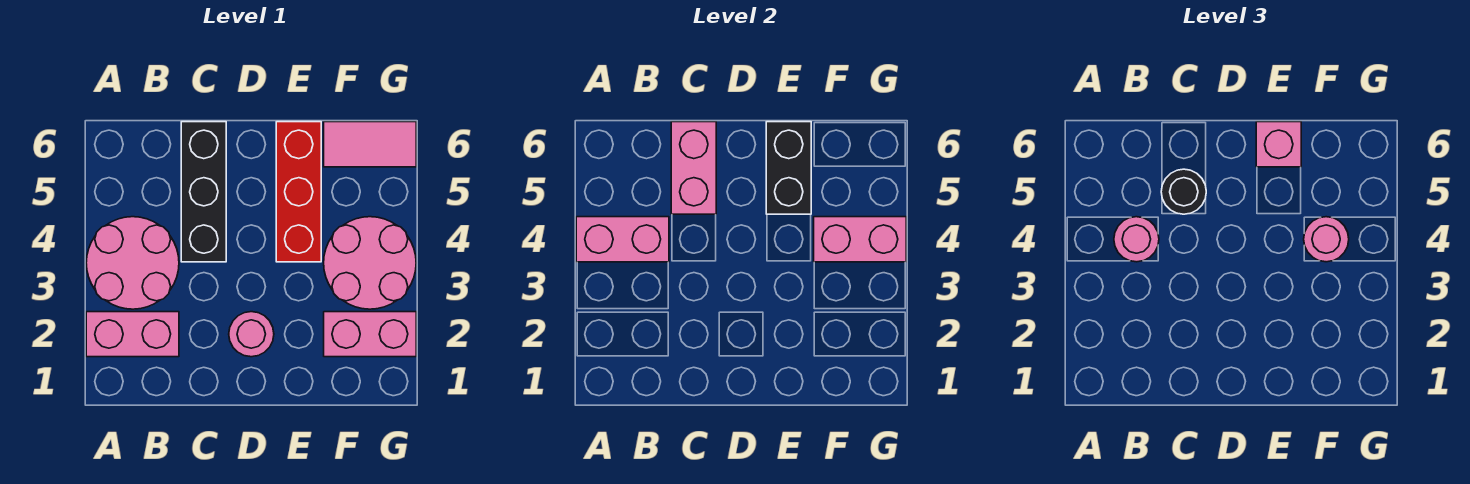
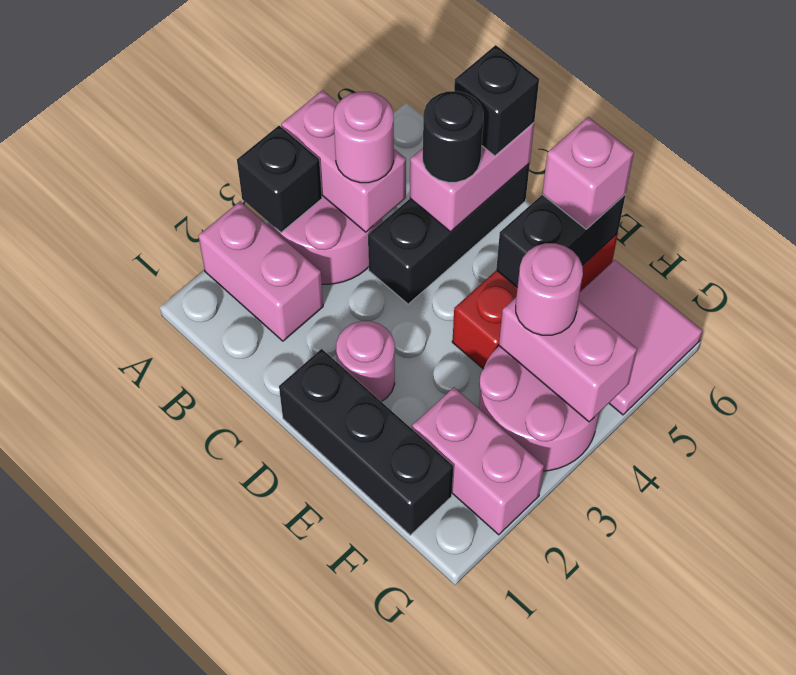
none -> black 1x1 brick [237,126,322,232]
none -> black 1x1 brick [454,45,539,156]
none -> black 1x3 brick [279,349,454,535]
pink 1x2 tile [324,122,416,167] -> pink 2x2 tile [579,260,703,415]

